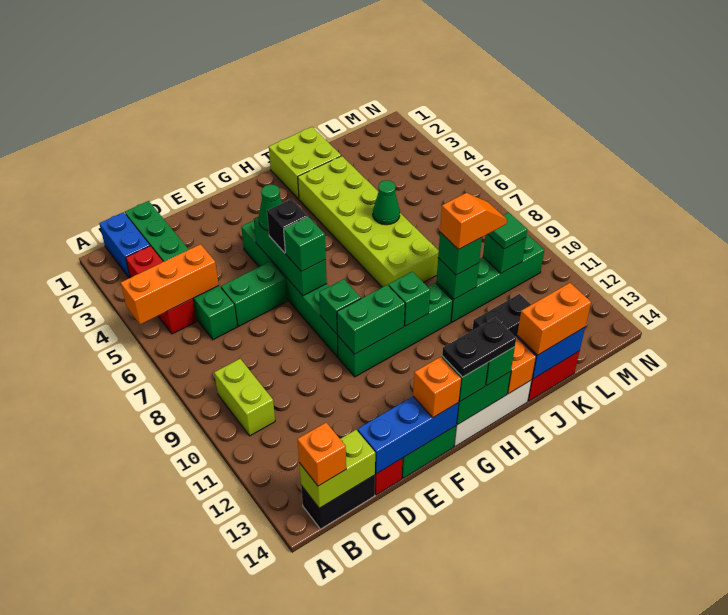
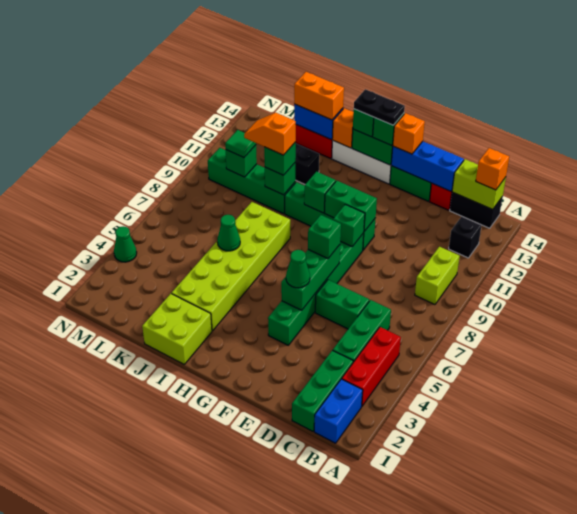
orange 1x3 brick [121,244,219,325] -> none
black 1x1 brick [267,199,308,253] -> black 1x1 brick moved to [449,217,481,258]
none -> green 1x1 cone [114,226,137,262]

